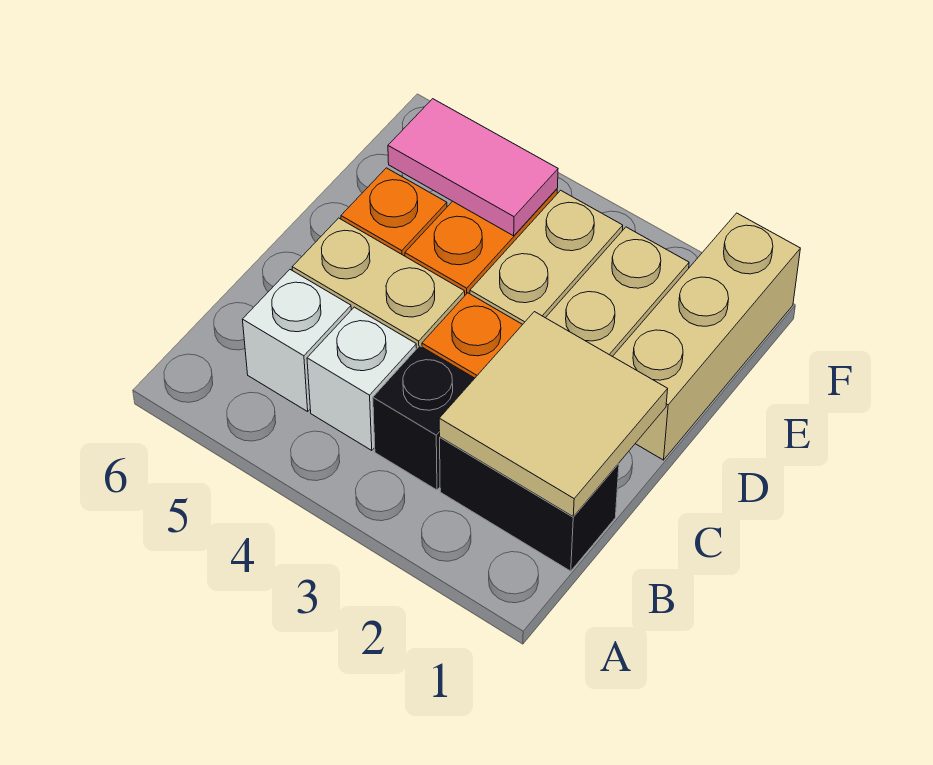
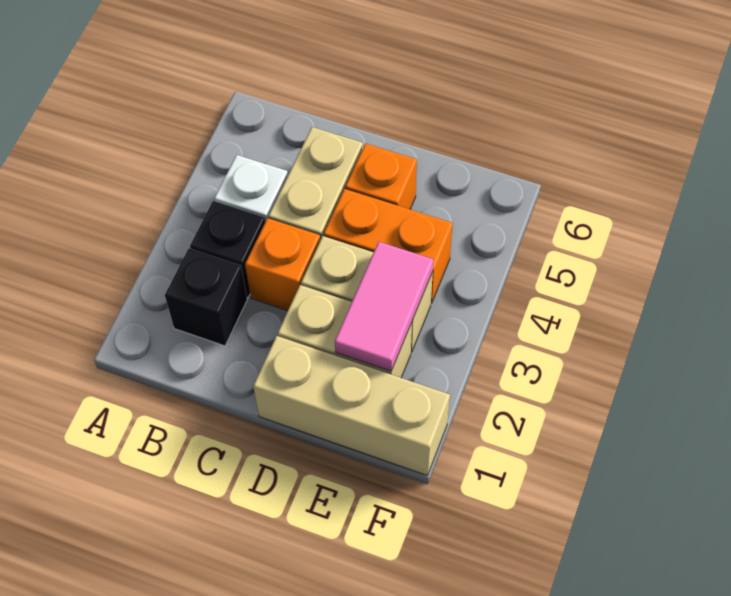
black 1x2 brick [440,437,619,571] -> black 1x1 brick [165,248,247,346]
tan 2x2 tile [439,312,668,516] -> none
white 1x1 brick [242,270,351,412] -> none
pink 1x2 tile [388,99,558,236] -> pink 1x2 tile moved to [335,242,433,371]

